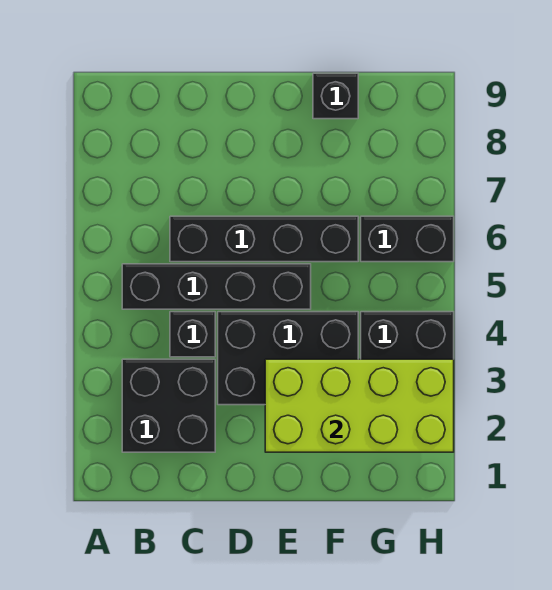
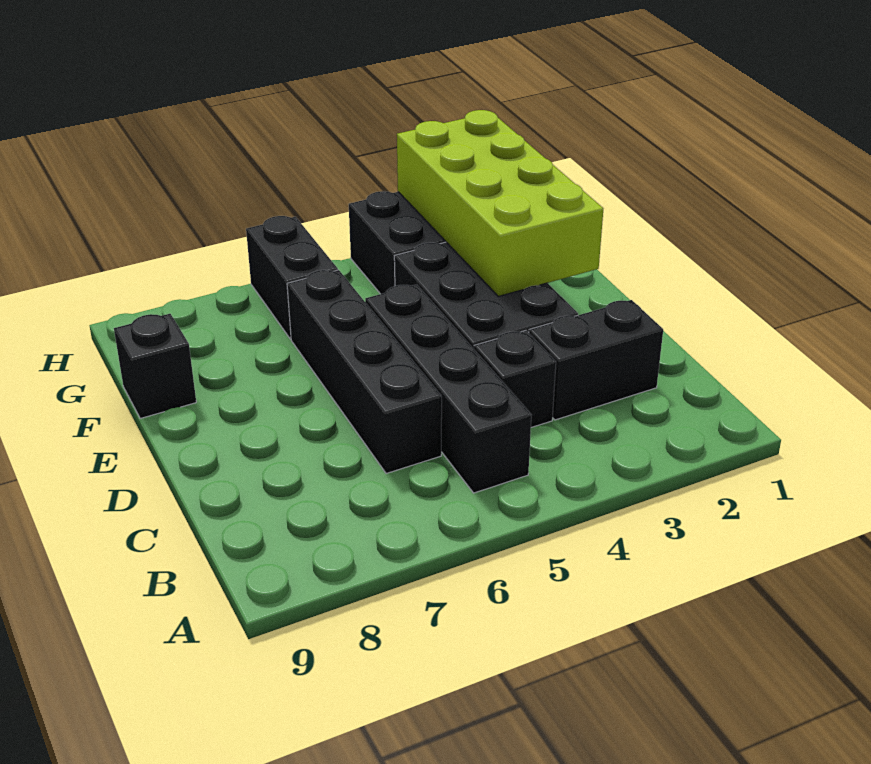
black 2x2 brick [122,359,215,452] -> black 1x2 brick [529,300,663,420]

